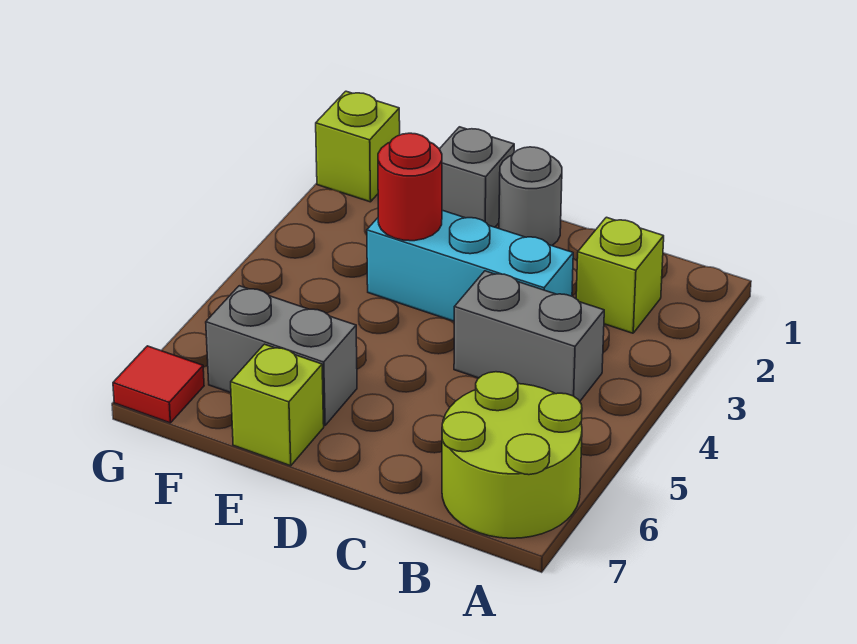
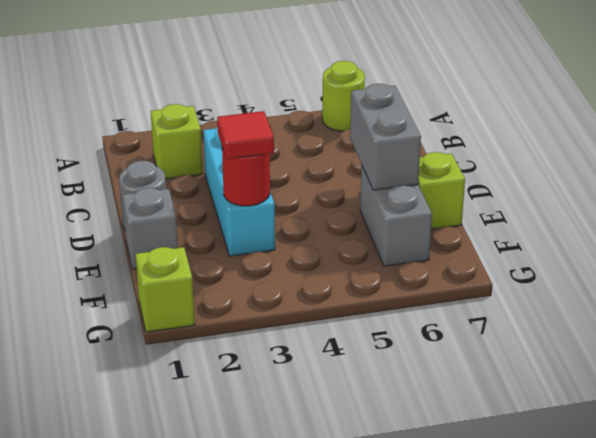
lime 2x2 round brick [442,372,582,538] -> lime 1x1 round brick [322,61,365,131]
grey 1x2 brick [454,271,604,401] -> grey 1x2 brick moved to [350,84,421,190]
red 1x1 tile [113,346,204,423] -> red 1x1 tile moved to [217,111,274,159]

